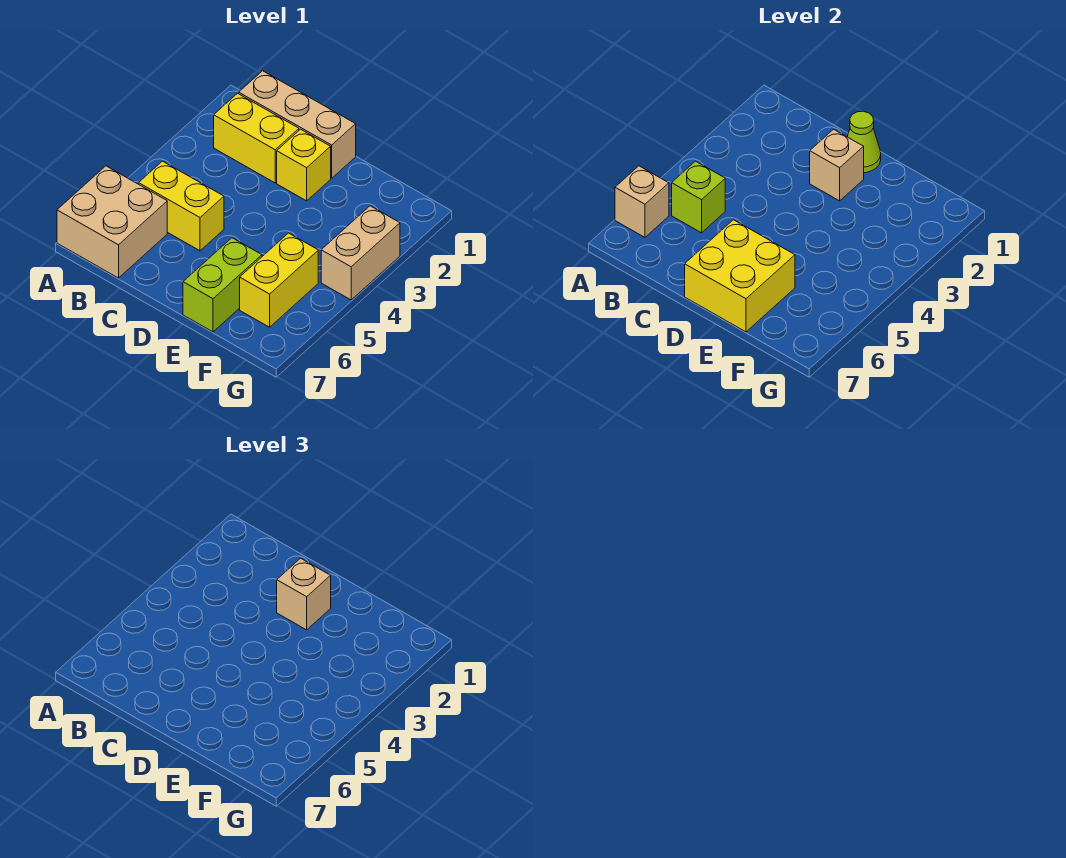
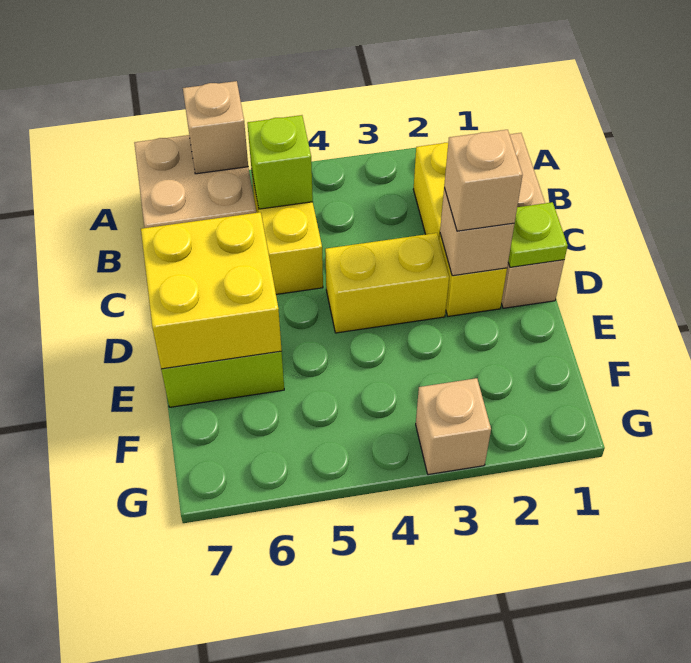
lime 1x1 cone [847,111,881,173] -> lime 1x1 plate [508,202,568,267]
yellow 1x2 brick [240,233,318,327] -> yellow 1x2 brick moved to [325,233,449,333]
tan 1x2 brick [321,206,400,300] -> tan 1x1 brick [416,378,491,475]

